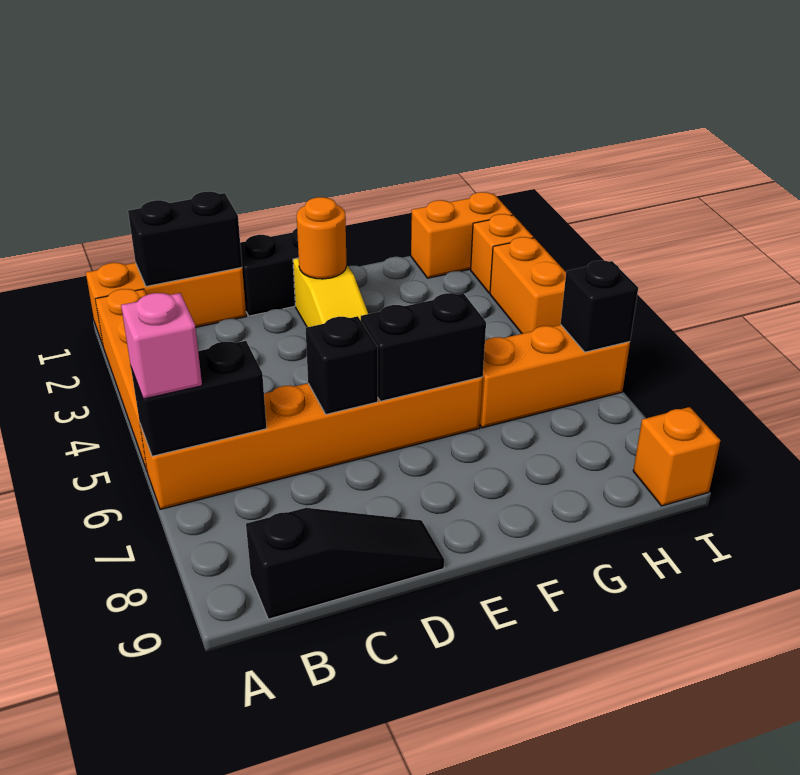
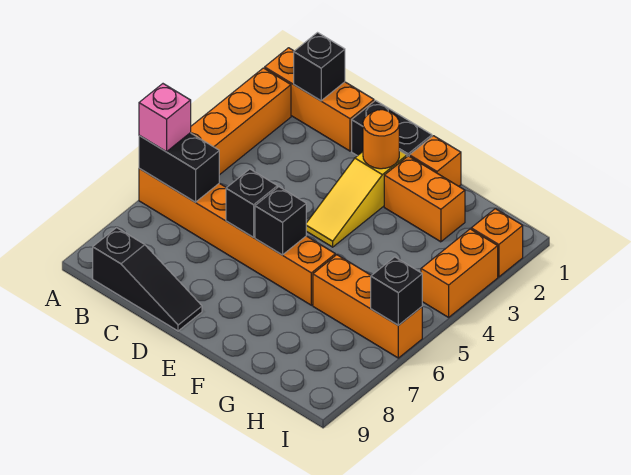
black 1x2 brick [128,191,242,286] -> black 1x1 brick [294,33,345,101]
black 1x2 brick [361,293,486,401] -> black 1x1 brick [255,187,306,255]
orange 1x2 brick [411,192,513,278] -> orange 1x2 brick moved to [384,156,465,242]
orange 1x1 brick [633,407,720,506] -> orange 1x1 brick moved to [409,136,461,186]

